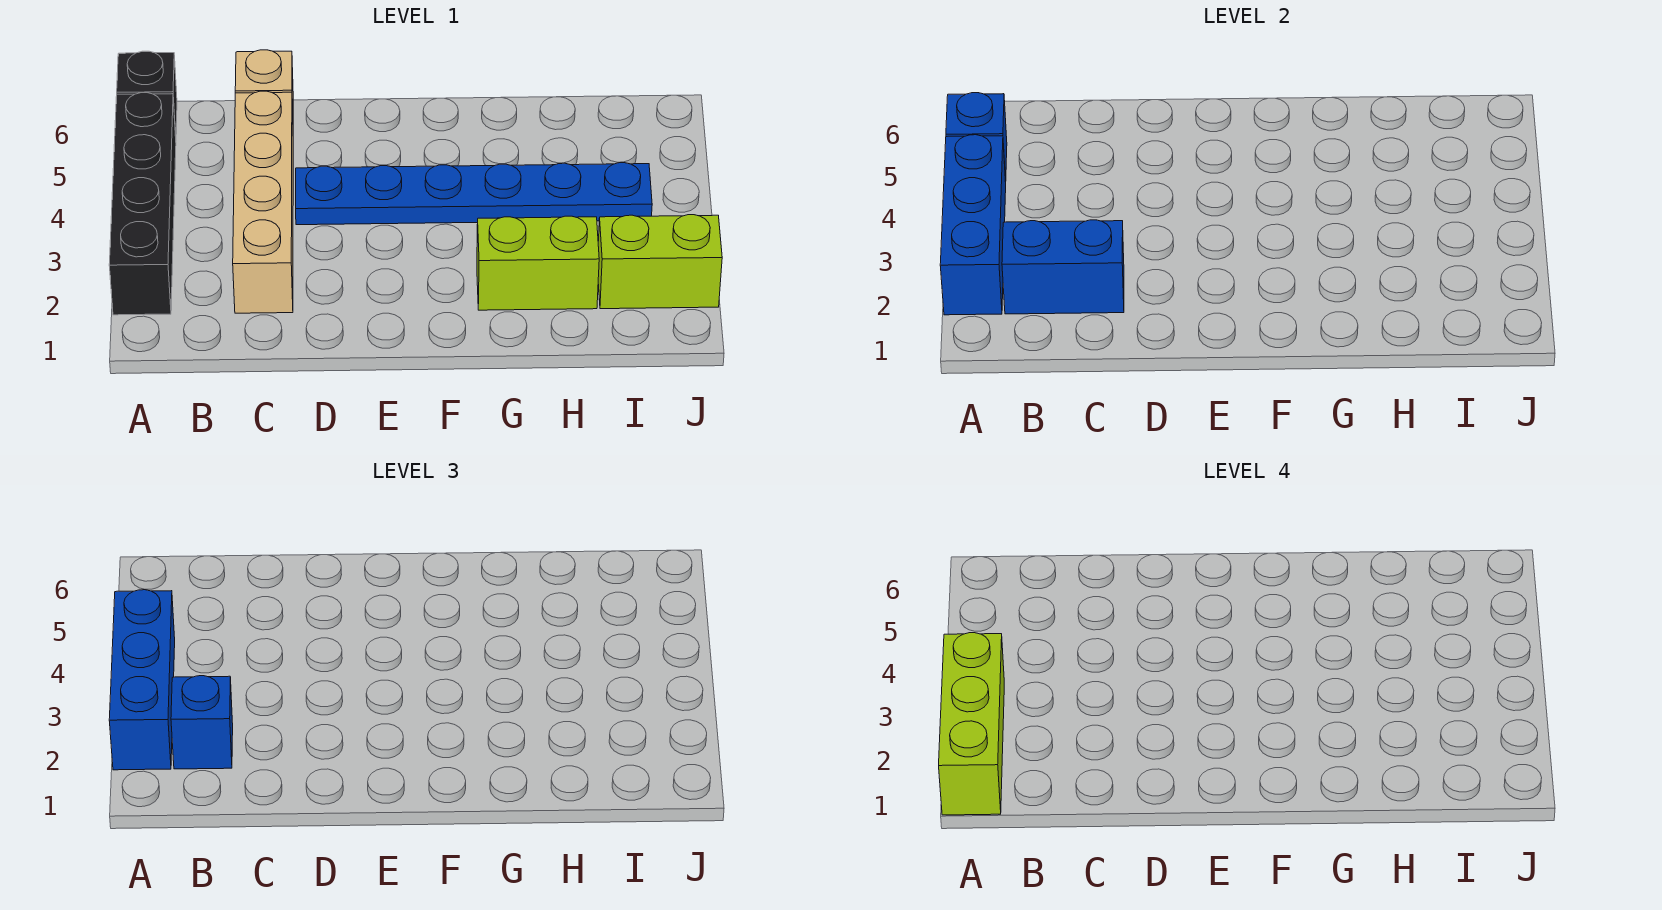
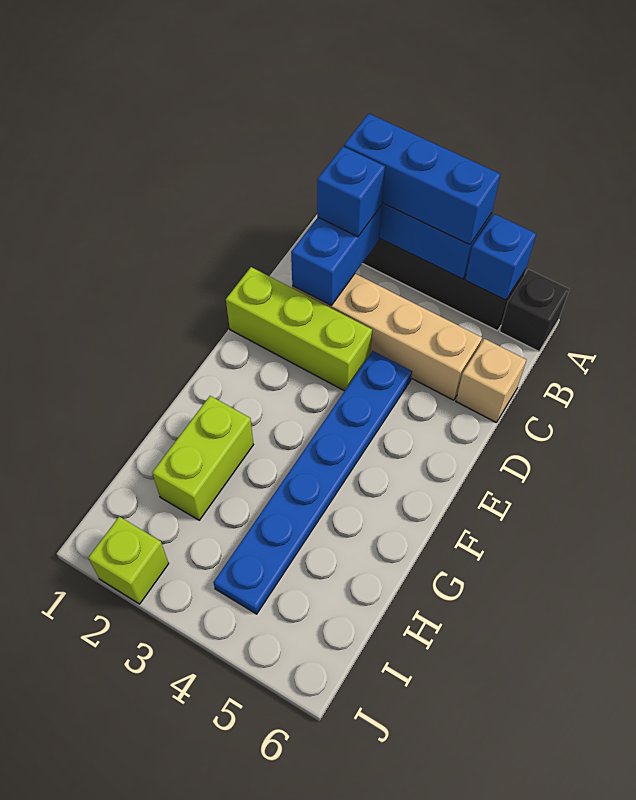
lime 1x3 brick [939,633,1004,815] -> lime 1x3 brick moved to [226,267,372,391]
lime 1x2 brick [598,215,722,309] -> lime 1x1 brick [88,517,169,604]

